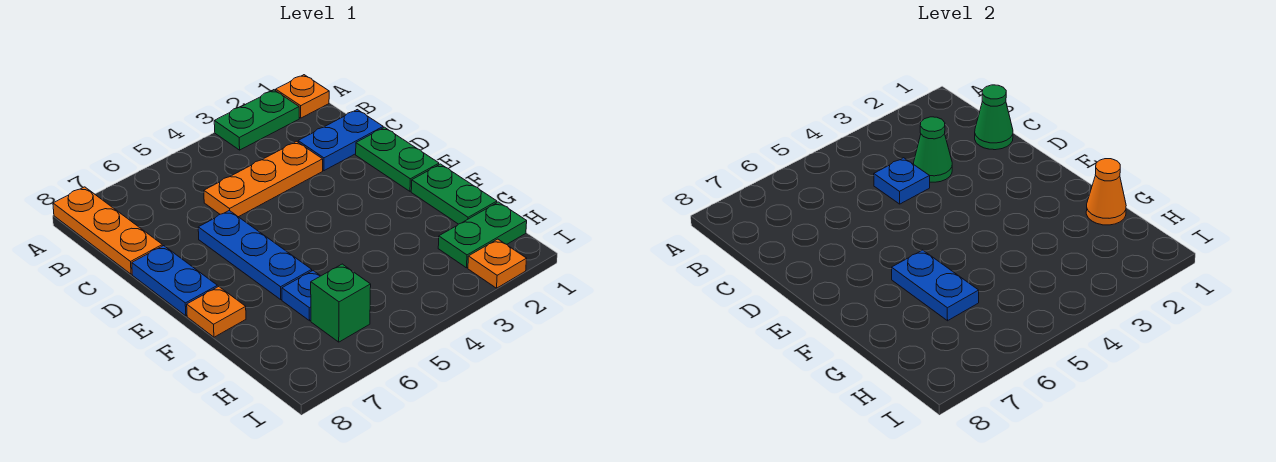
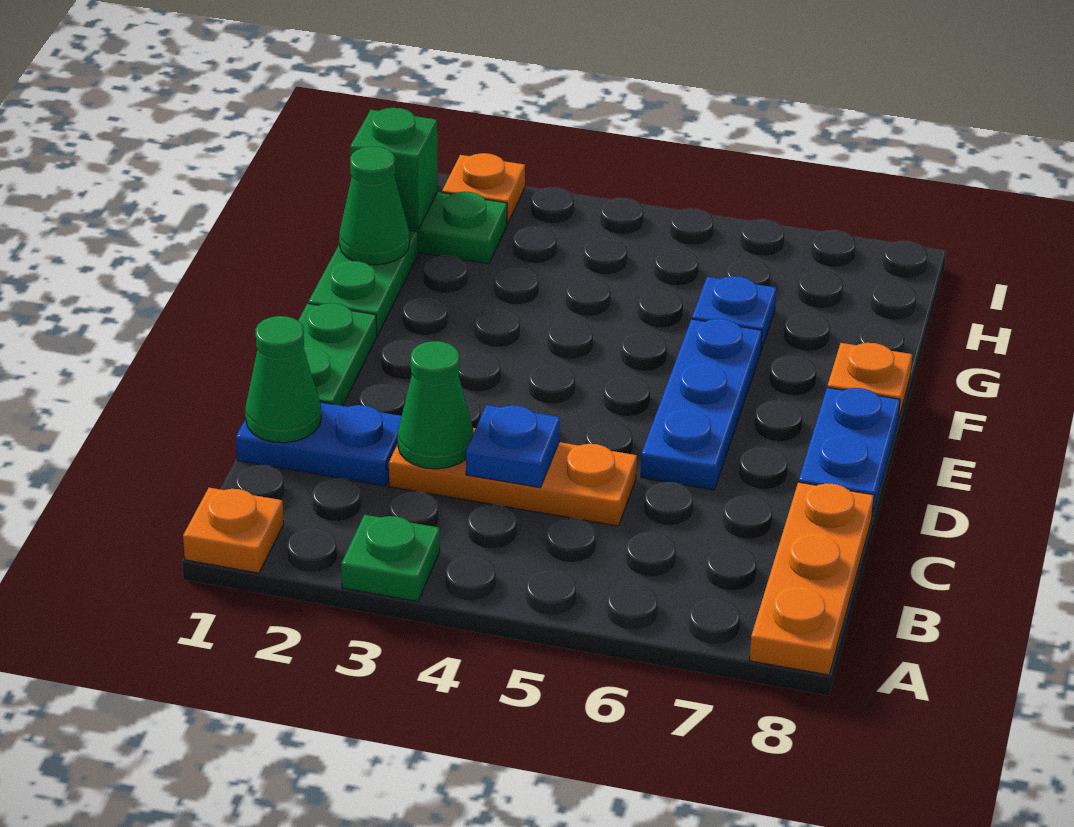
green 1x2 plate [214,90,299,150] -> green 1x1 plate [341,515,440,602]
blue 1x2 plate [892,250,979,321] -> none
orange 1x1 cone [1086,159,1126,225] -> green 1x1 cone [339,146,410,265]
green 1x1 brick [311,264,371,342] -> green 1x1 brick moved to [350,108,438,229]

